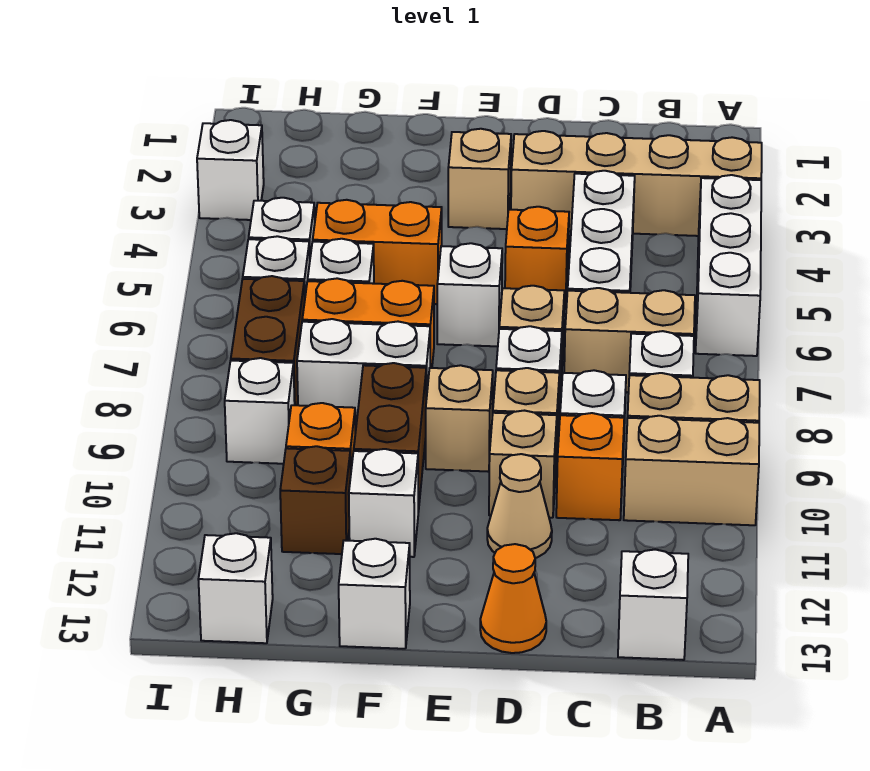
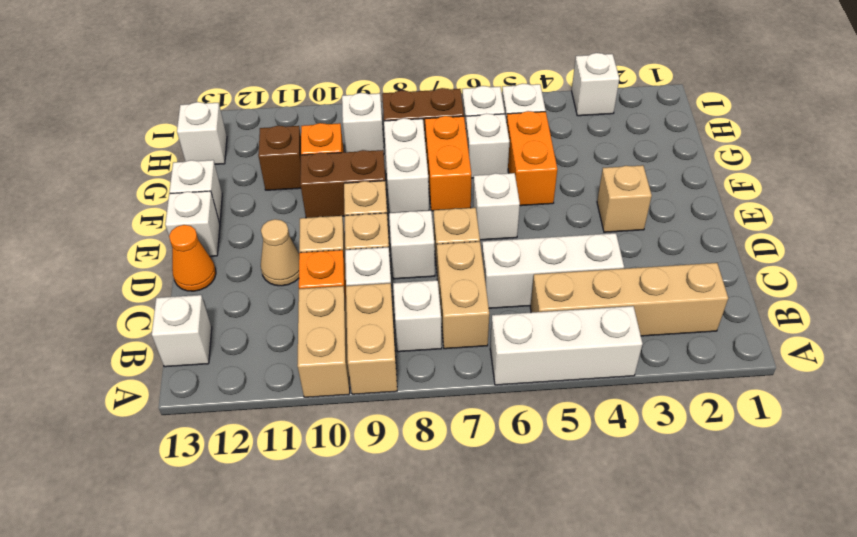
tan 1x4 brick [511,131,762,236] -> tan 1x4 brick turned to [530,263,728,336]
orange 1x1 brick [505,207,569,309] -> none
white 1x1 brick [349,449,418,557] -> white 1x1 brick moved to [165,191,220,256]

